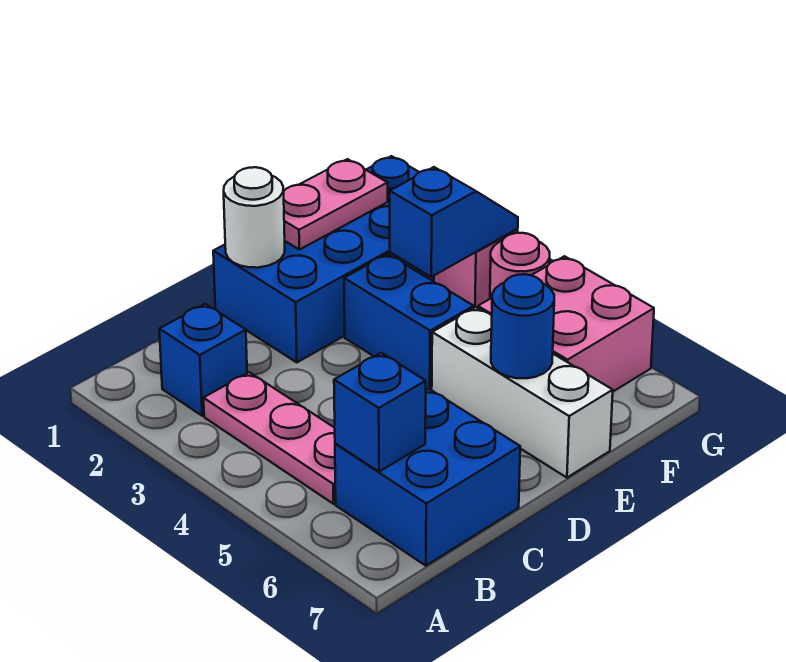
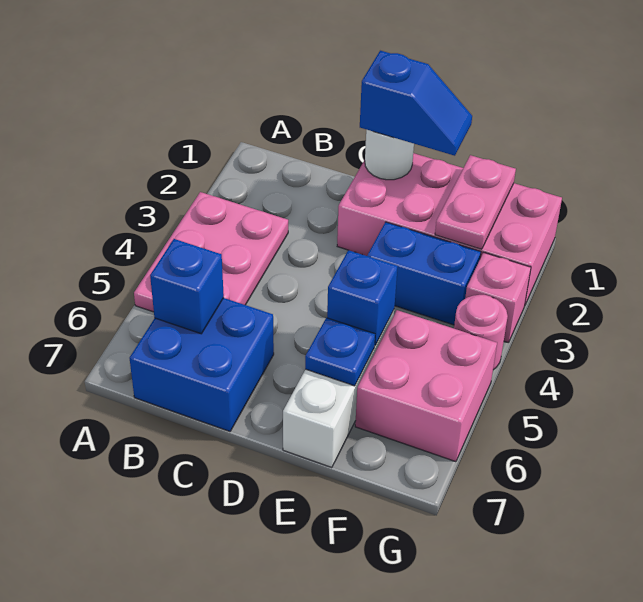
blue 1x1 brick [159,304,247,416] -> blue 1x1 brick moved to [327,250,398,345]
pink 1x3 plate [204,372,336,504] -> pink 2x3 plate [134,192,288,312]
blue 2x4 brick [213,156,434,362] -> pink 2x4 brick [337,153,562,306]
pink 1x2 plate [284,159,388,250] -> pink 1x2 plate turned to [435,155,516,249]
blue 1x2 brick [344,254,474,390] -> blue 1x2 brick turned to [367,222,481,325]
blue 1x1 round brick [491,274,554,378] -> blue 1x1 plate [305,318,375,386]
blue 1x2 slope [390,167,518,277] -> blue 1x2 slope moved to [360,51,472,156]

